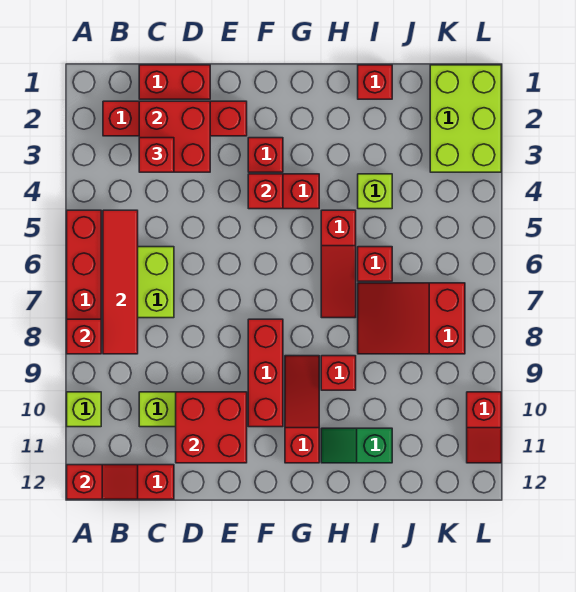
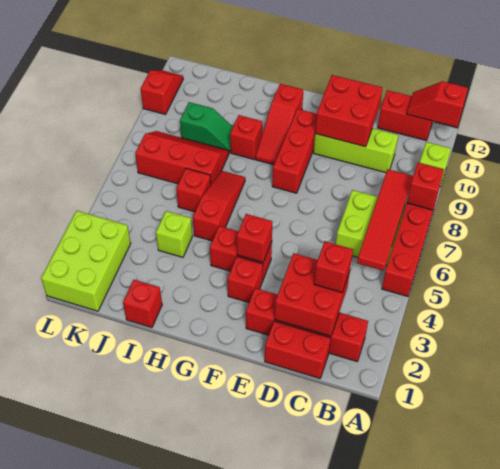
green 1x2 slope [321,428,392,463] -> green 1x2 slope moved to [180,102,233,153]
red 2x3 slope [358,283,465,354] -> red 2x3 slope turned to [135,131,229,184]

